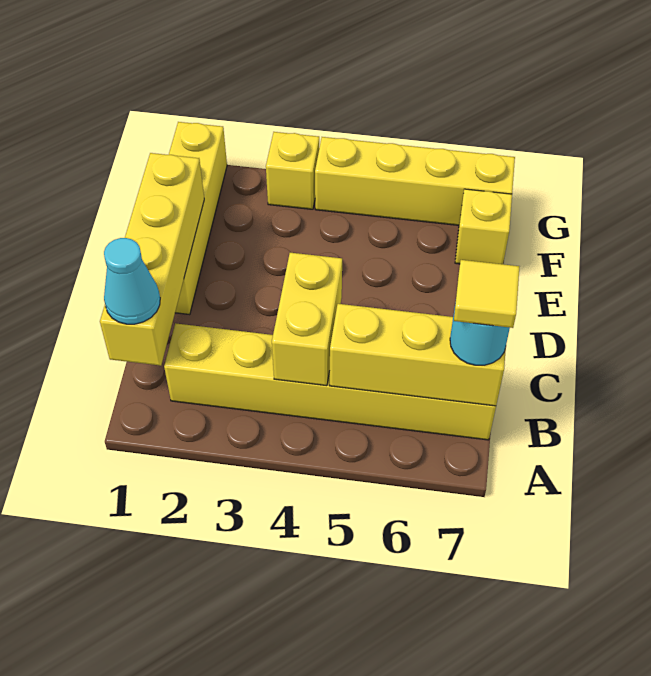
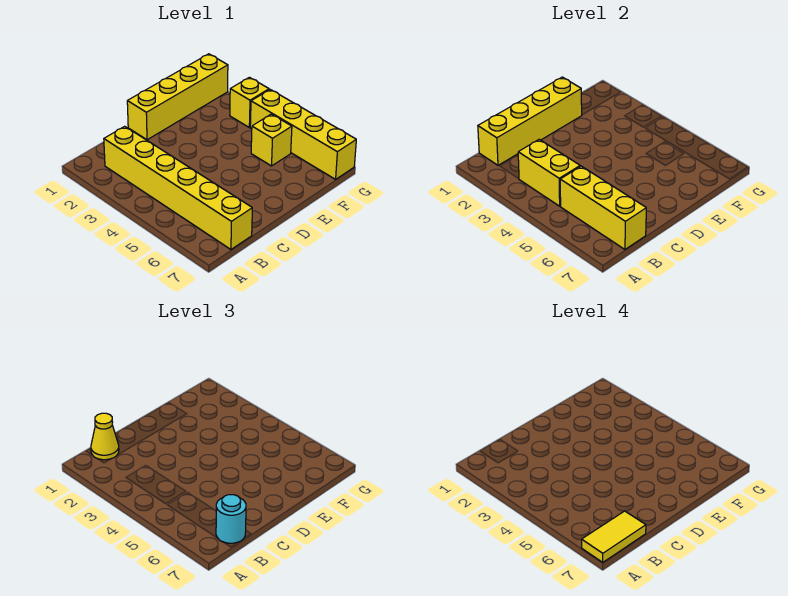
cyan 1x1 cone [104,238,160,324] -> yellow 1x1 cone [91,413,119,460]
yellow 1x2 brick [272,253,342,386] -> yellow 1x2 brick turned to [518,139,580,206]
yellow 1x1 tile [454,260,519,328] -> yellow 1x2 tile [582,511,646,562]
yellow 1x1 brick [455,189,512,264] -> yellow 1x1 brick moved to [251,114,292,166]

